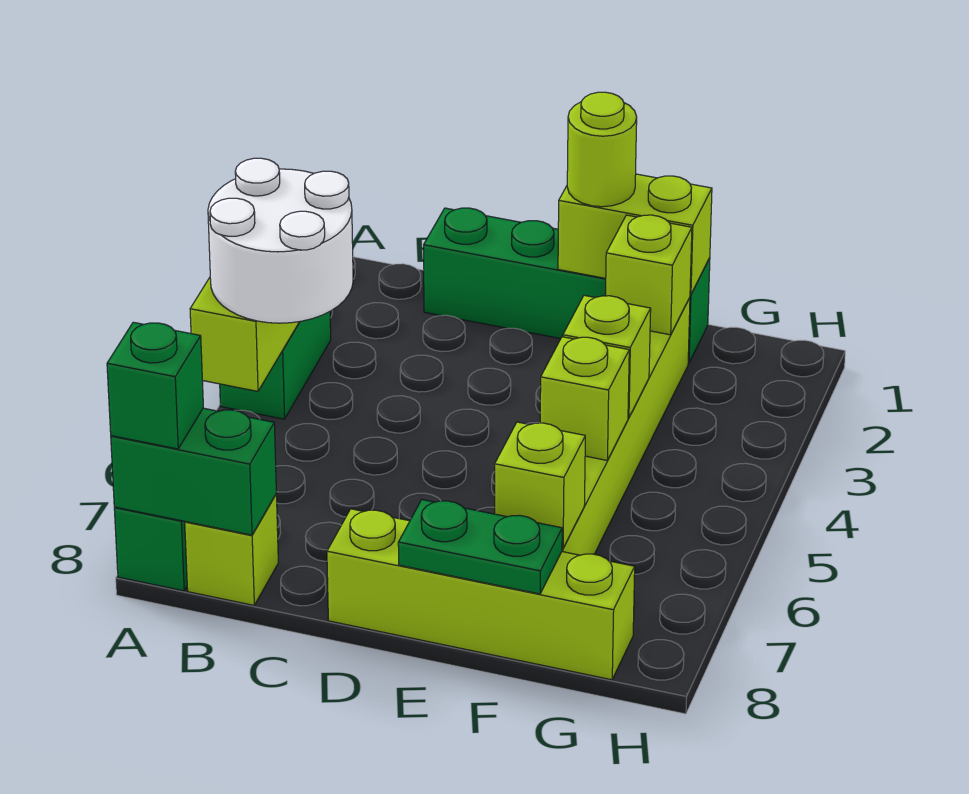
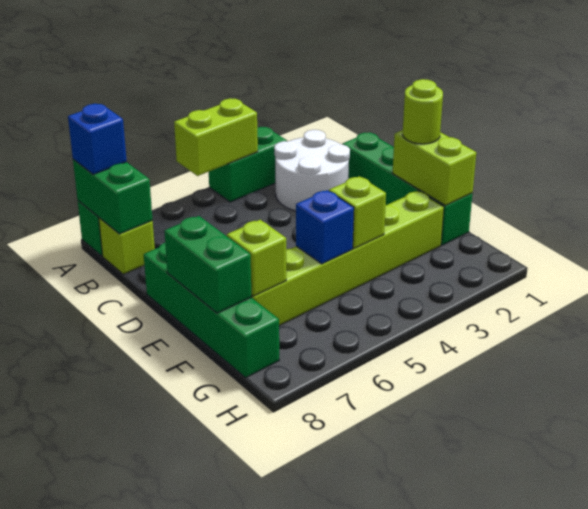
white 2x2 round brick [208,158,353,323] -> white 2x2 round brick moved to [274,130,350,211]
green 1x1 brick [107,322,203,449] -> blue 1x1 brick [68,104,127,174]
lime 1x4 brick [327,509,635,680] -> green 1x4 brick [144,243,279,378]
green 1x2 plate [398,500,562,594] -> green 1x2 brick [165,216,251,313]
lime 1x1 brick [606,215,692,335] -> none
lime 1x1 brick [540,337,629,460] -> blue 1x1 brick [296,190,354,264]

